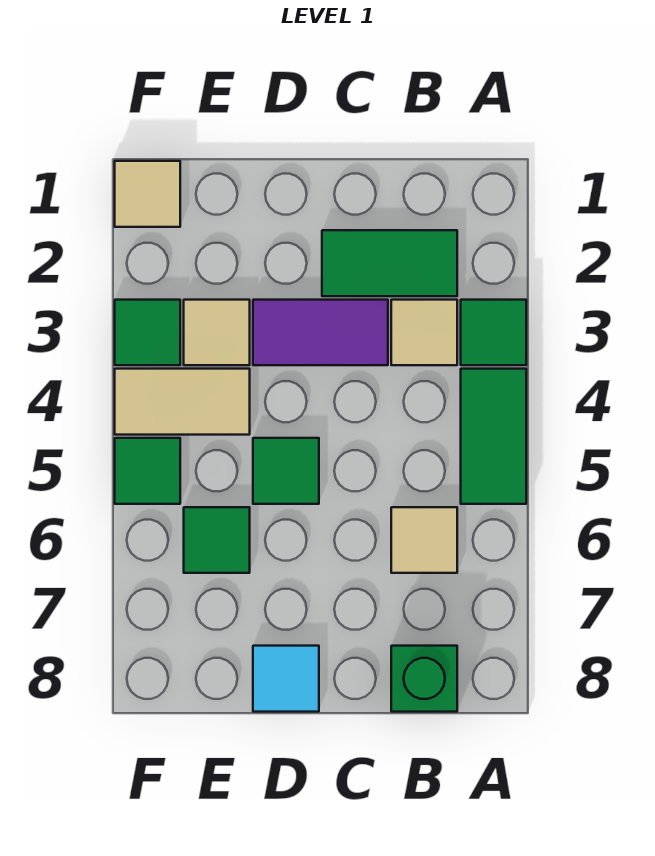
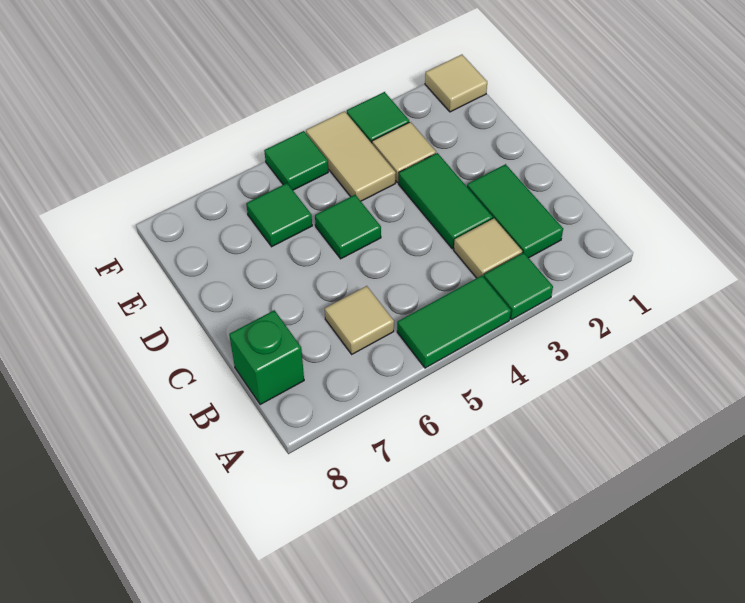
purple 1x2 tile [253,300,388,365] -> green 1x2 tile [399,153,493,249]
cyan 1x1 tile [253,646,319,712] -> none

